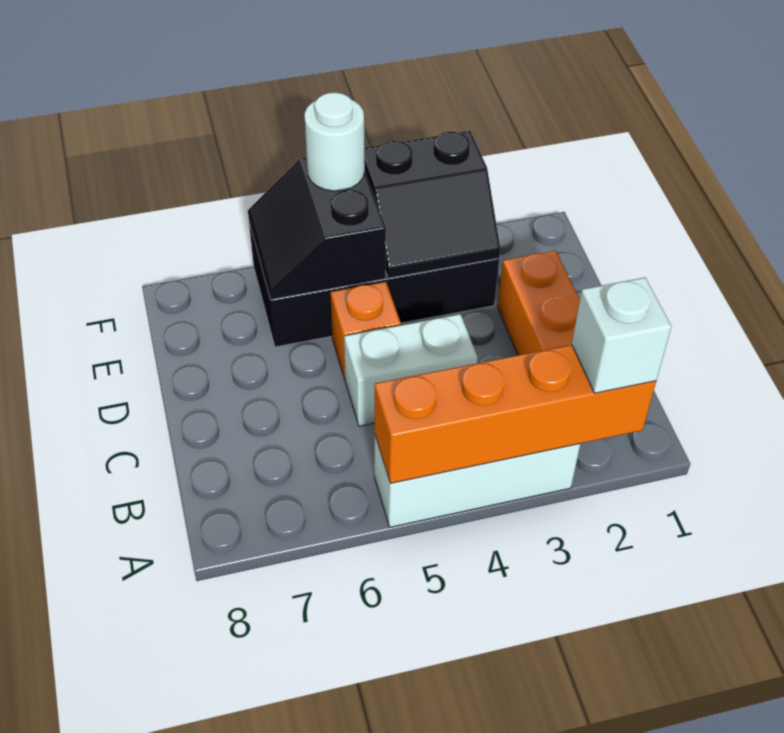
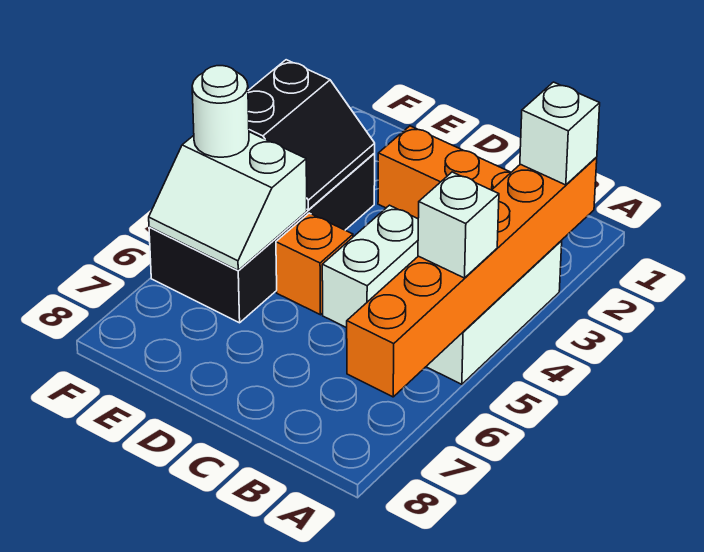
orange 1x4 brick [375,345,656,483] -> orange 1x6 brick [347,157,597,397]
none -> white 1x1 brick [418,172,499,278]
black 2x2 slope [248,157,386,300] -> white 2x2 slope [149,132,307,271]

